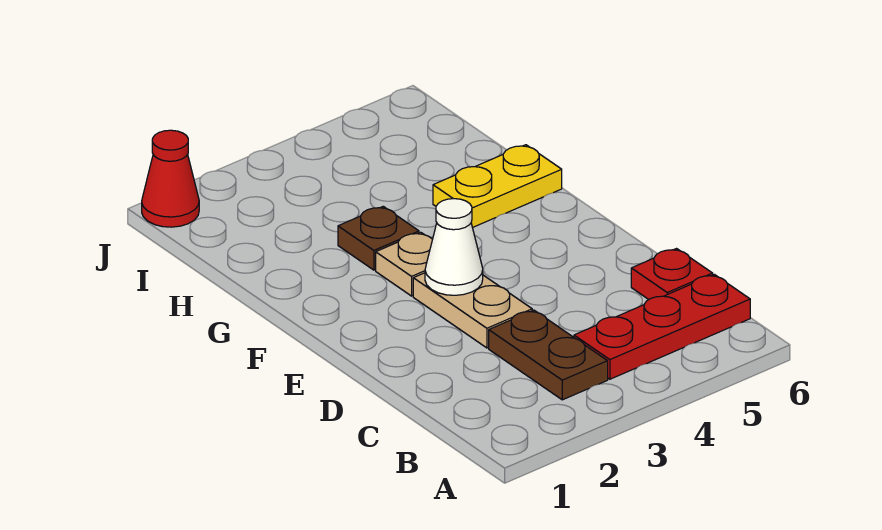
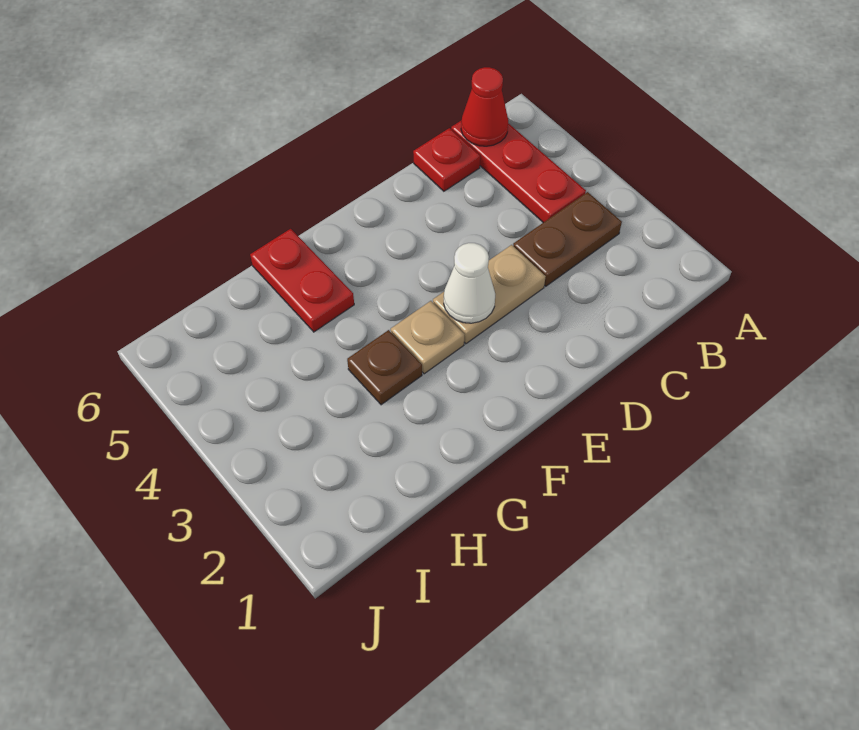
yellow 1x2 plate [433,145,562,227] -> red 1x2 plate [250,229,354,332]
red 1x1 cone [142,130,199,227] -> red 1x1 cone moved to [461,67,508,146]

